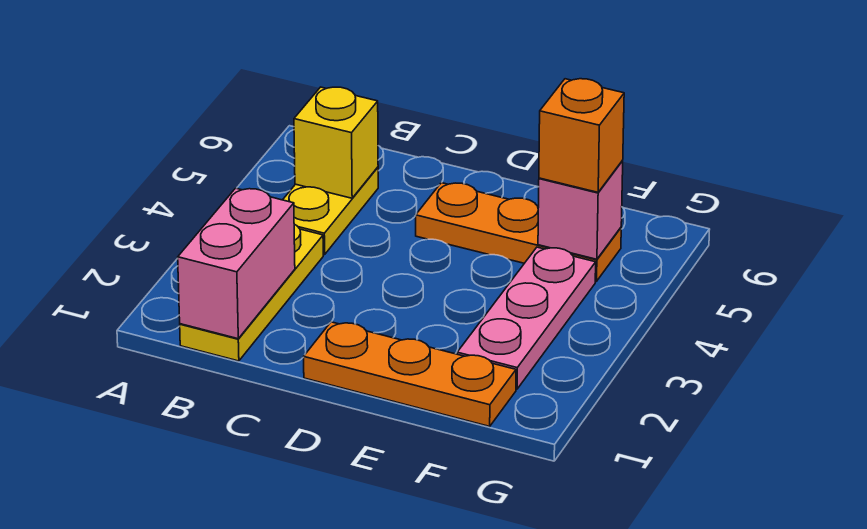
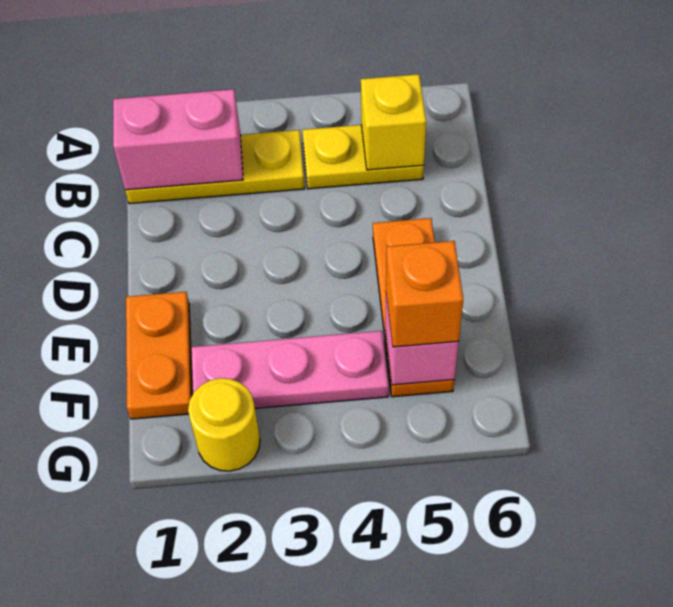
orange 1x3 plate [304,322,516,426] -> orange 1x2 plate [126,292,192,419]
none -> yellow 1x1 round brick [188,378,260,471]

